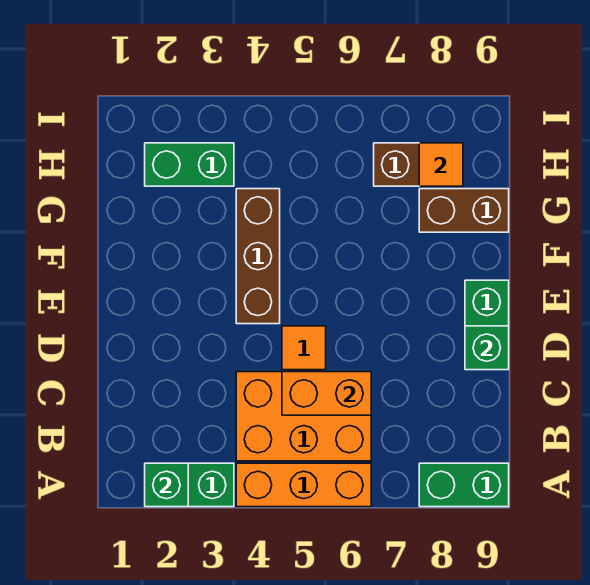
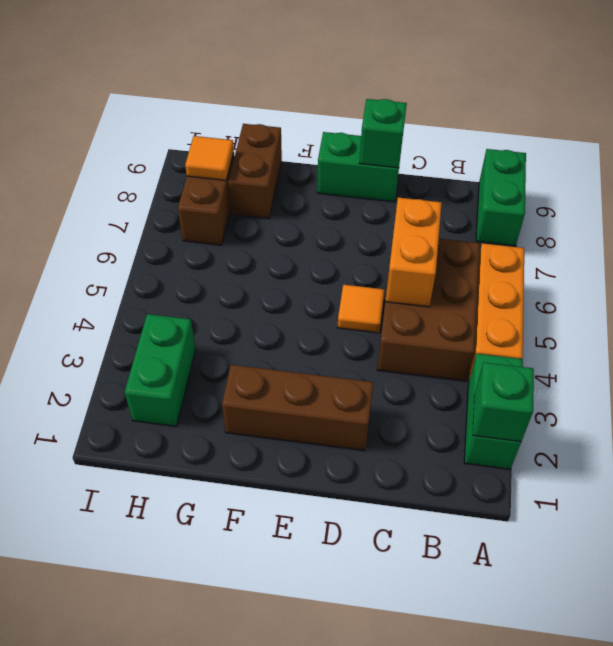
orange 2x3 brick [236,372,371,461] -> brown 2x3 brick [377,239,480,381]
brown 1x3 brick [236,189,280,324] -> brown 1x3 brick moved to [222,365,373,451]

